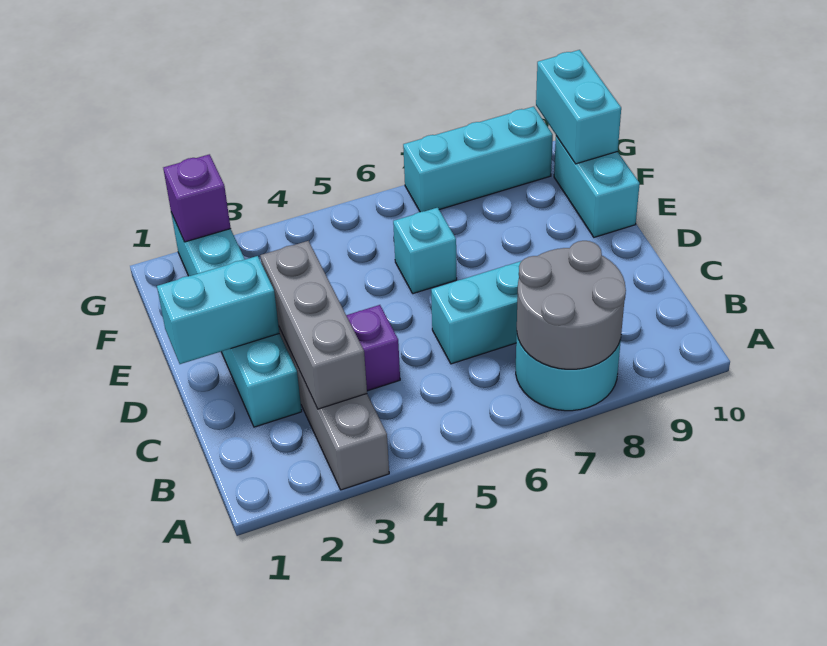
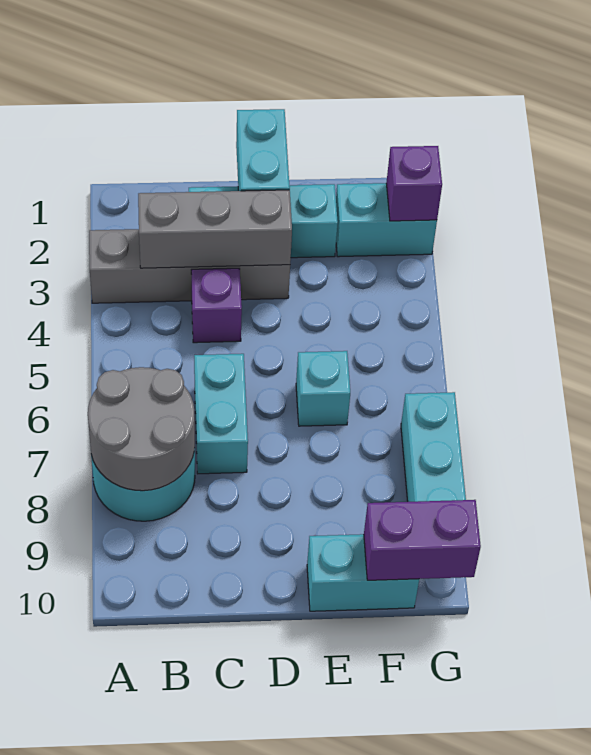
cyan 1x2 brick [536,50,621,164] -> purple 1x2 brick [364,500,481,580]

